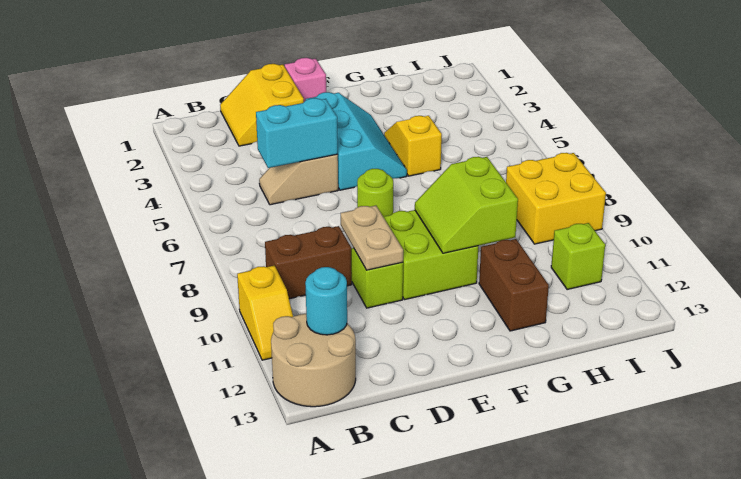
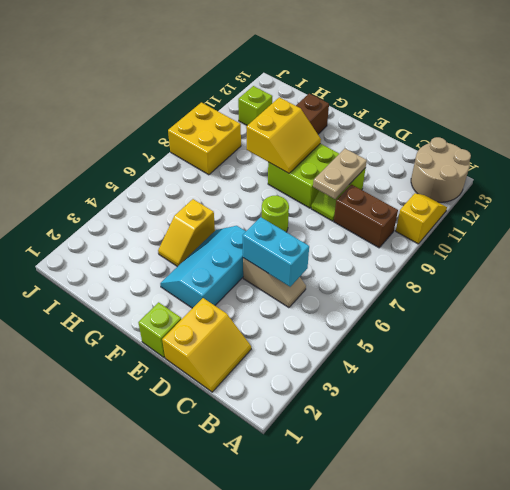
cyan 1x1 round brick [305,267,347,335] -> none
pink 1x1 brick [285,58,326,102] -> lime 1x1 brick [138,302,181,358]
lime 2x2 slope [415,157,518,253] -> yellow 2x2 slope [246,97,321,173]

